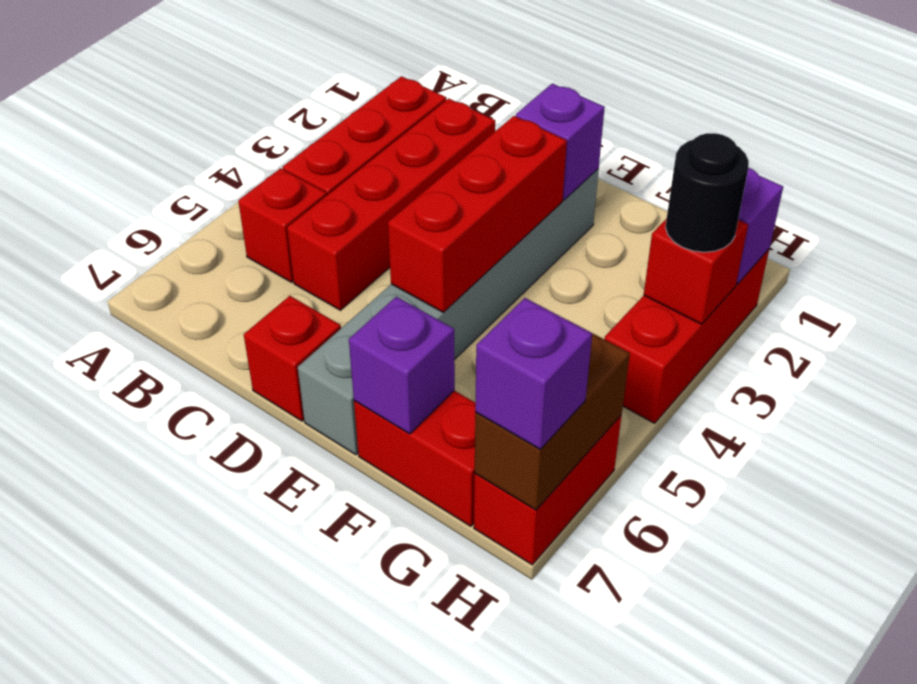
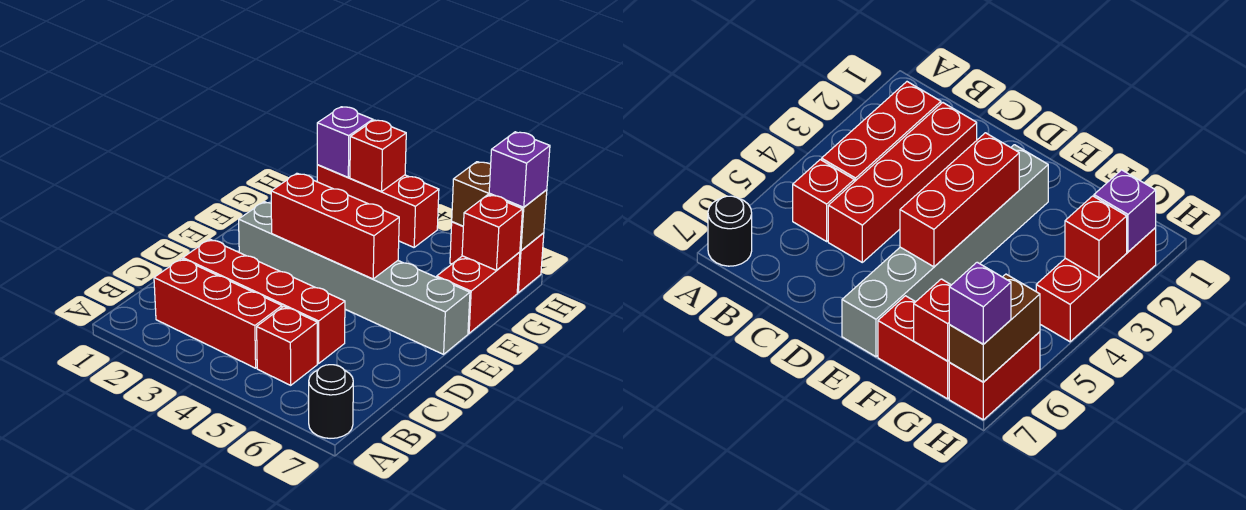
red 1x1 brick [244,296,341,421] -> red 1x1 brick moved to [462,195,523,270]
purple 1x1 brick [516,83,605,200] -> none
purple 1x1 brick [349,297,455,434] -> none
black 1x1 round brick [665,133,749,252] -> black 1x1 round brick moved to [309,365,353,438]

